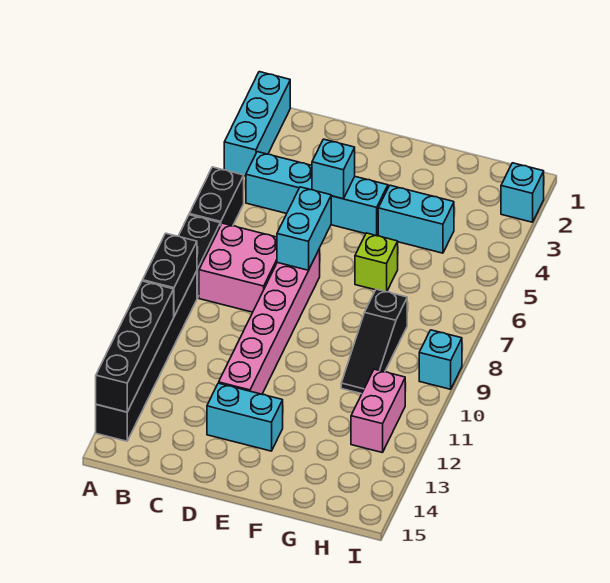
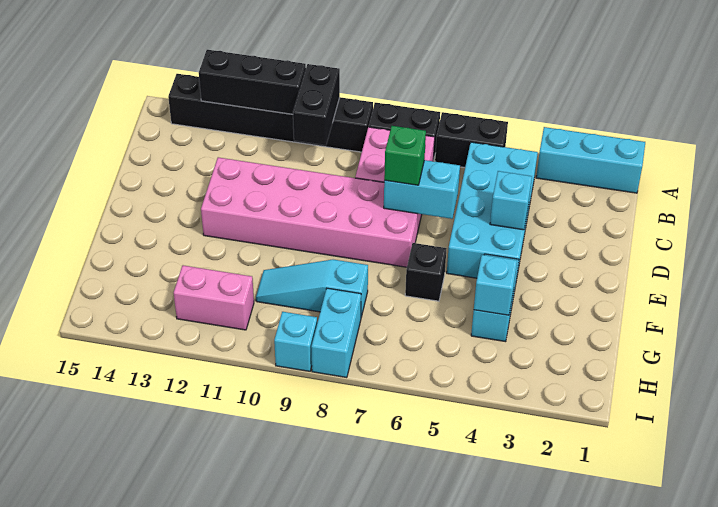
black 1x2 brick [143,233,197,316] -> black 1x2 brick turned to [293,64,340,145]
black 1x4 brick [96,281,174,412] -> black 1x3 brick [199,50,306,114]
cyan 1x4 brick [246,152,388,236] -> cyan 2x4 brick [447,142,538,278]
pink 1x6 brick [219,249,320,394] -> pink 2x6 brick [201,157,422,267]
none -> green 1x1 brick [384,126,426,185]
cyan 1x2 brick [207,383,283,451] -> cyan 1x2 brick moved to [311,288,361,378]
lime 1x1 brick [355,233,398,292] -> black 1x1 brick [405,243,447,301]
black 1x3 slope [341,289,407,394] -> cyan 1x3 slope [256,260,368,317]
cyan 1x1 brick [501,163,544,222] -> cyan 1x1 brick moved to [474,255,517,315]

